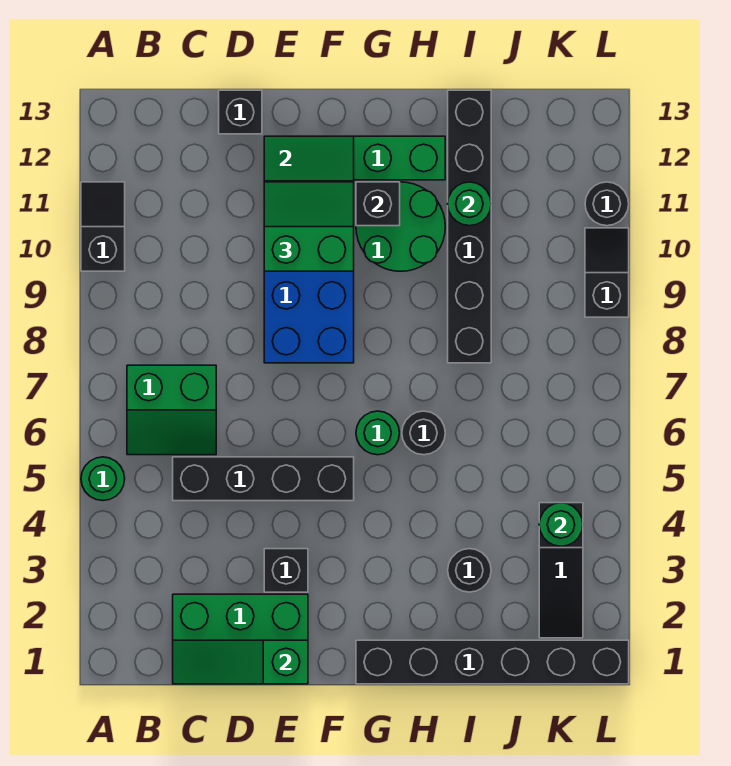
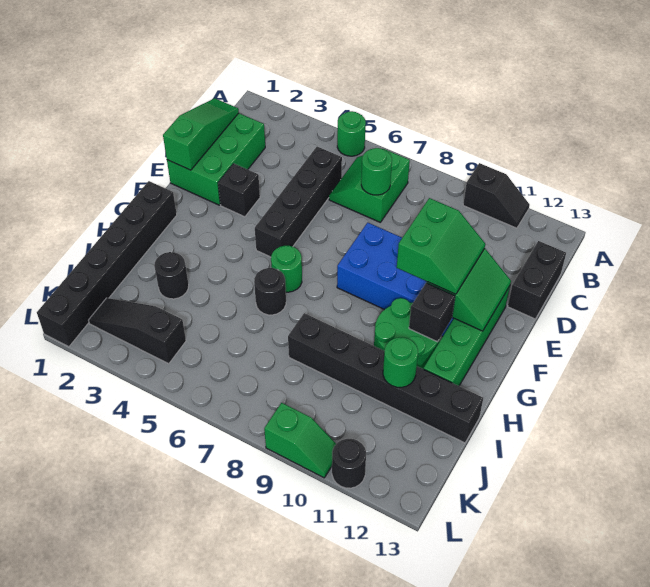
black 1x1 brick [219,90,262,134] -> black 1x2 brick [508,241,566,319]
green 1x1 round brick [539,503,583,546] -> green 1x1 round brick moved to [361,148,392,195]
black 1x2 slope [585,228,629,317] -> green 1x2 slope [264,403,336,478]

